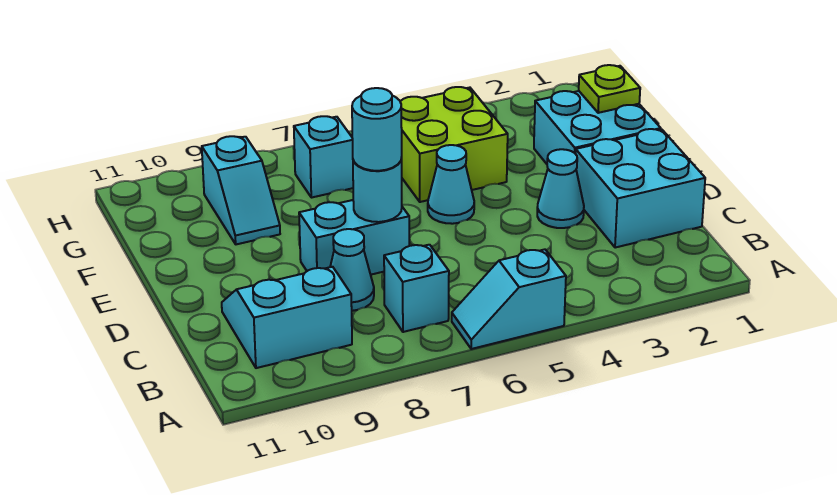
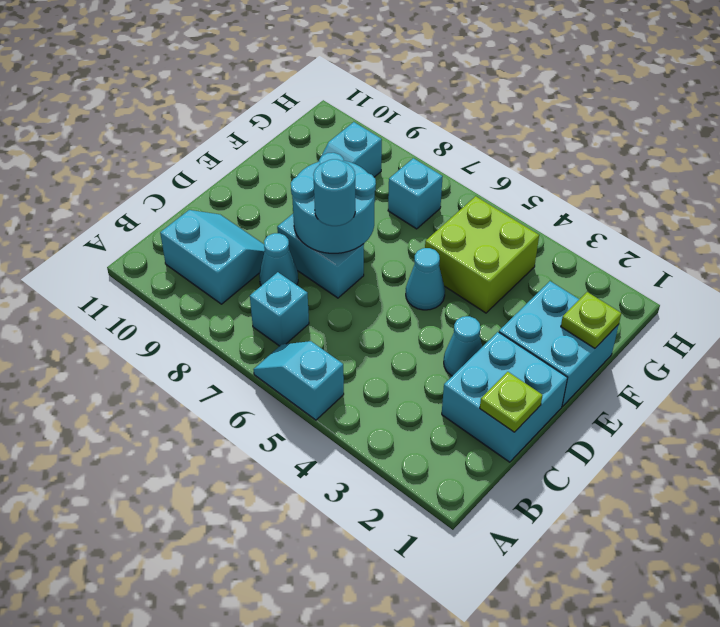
none -> lime 1x1 plate [480,372,543,432]
cyan 1x1 round brick [353,158,402,222] -> cyan 2x2 round brick [291,153,376,253]

